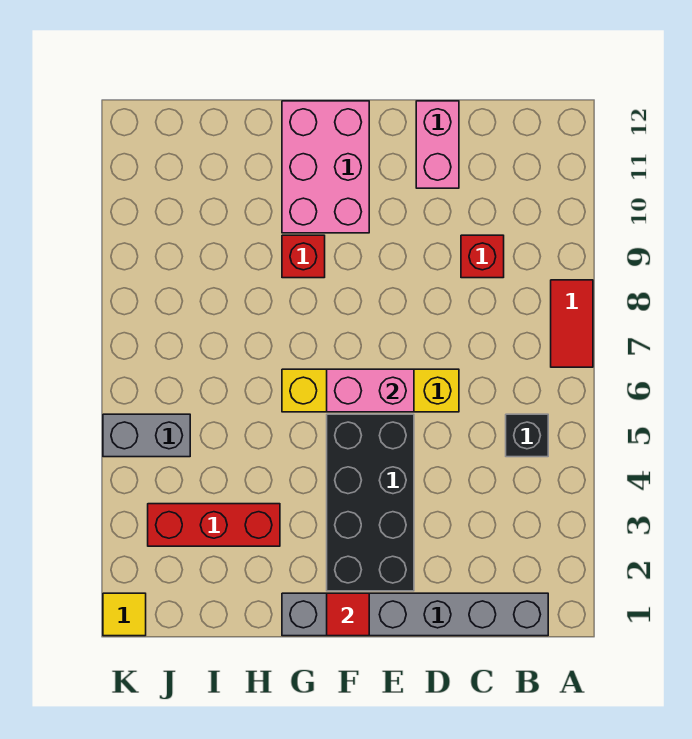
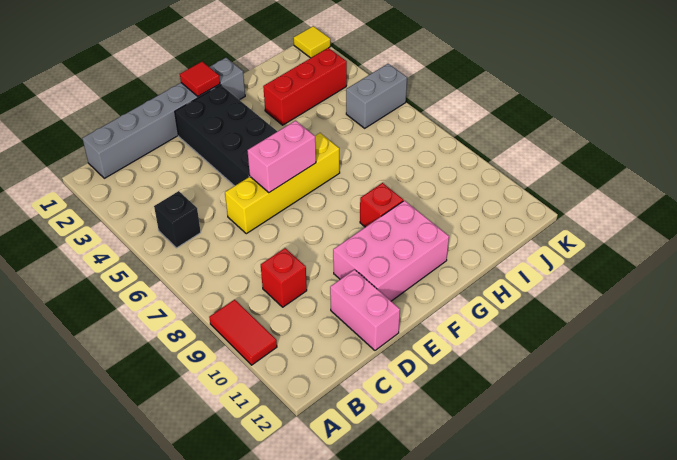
red 1x2 tile [551,280,593,367] -> red 1x2 tile moved to [209,300,277,365]
pink 2x3 brick [282,101,369,233] -> pink 2x3 brick turned to [333,201,449,301]

